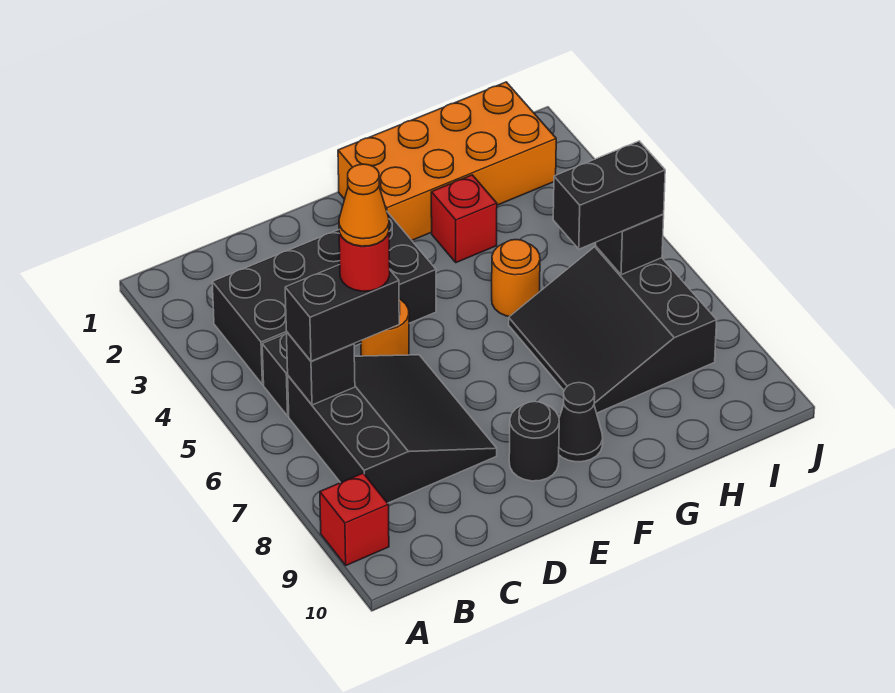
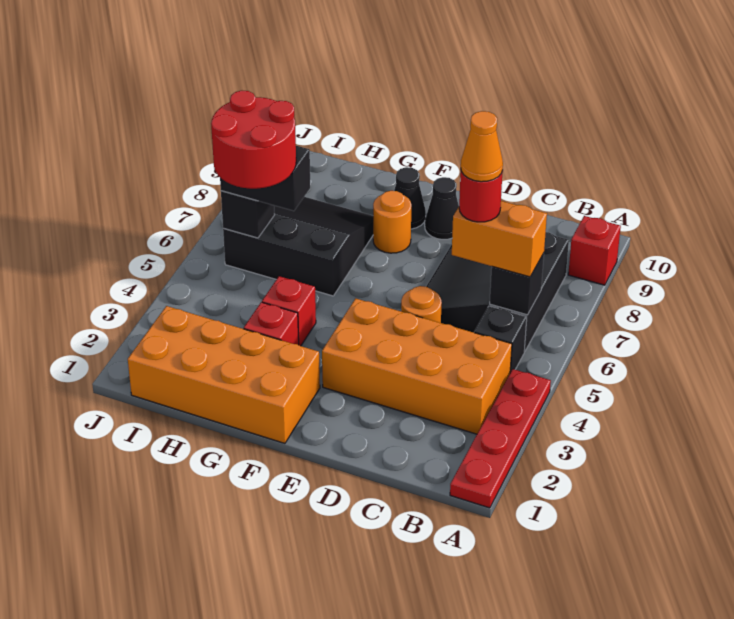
none -> red 1x4 plate [450,369,551,508]
black 2x4 brick [212,212,436,385] -> orange 2x4 brick [322,298,512,434]
black 1x2 brick [285,265,399,361] -> orange 1x2 brick [452,201,547,277]
black 1x1 round brick [509,402,559,481] -> black 1x1 cone [425,177,459,239]
none -> red 1x1 brick [262,276,316,346]
orange 1x1 round brick [492,240,540,317] -> orange 1x1 round brick moved to [373,191,411,253]
black 3x3 slope [509,246,717,413] -> black 3x3 slope turned to [223,197,373,296]
none -> red 2x2 round brick [211,91,296,189]

